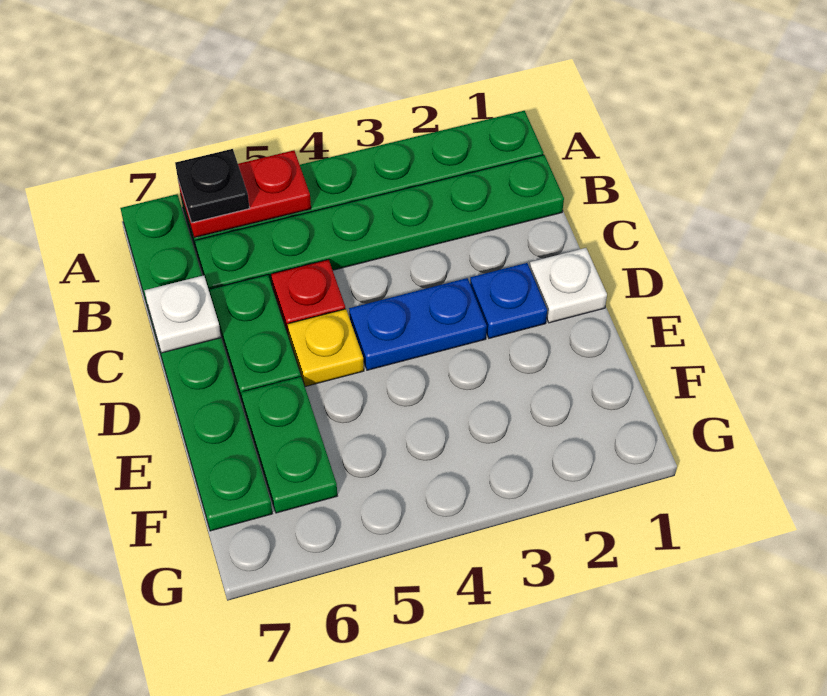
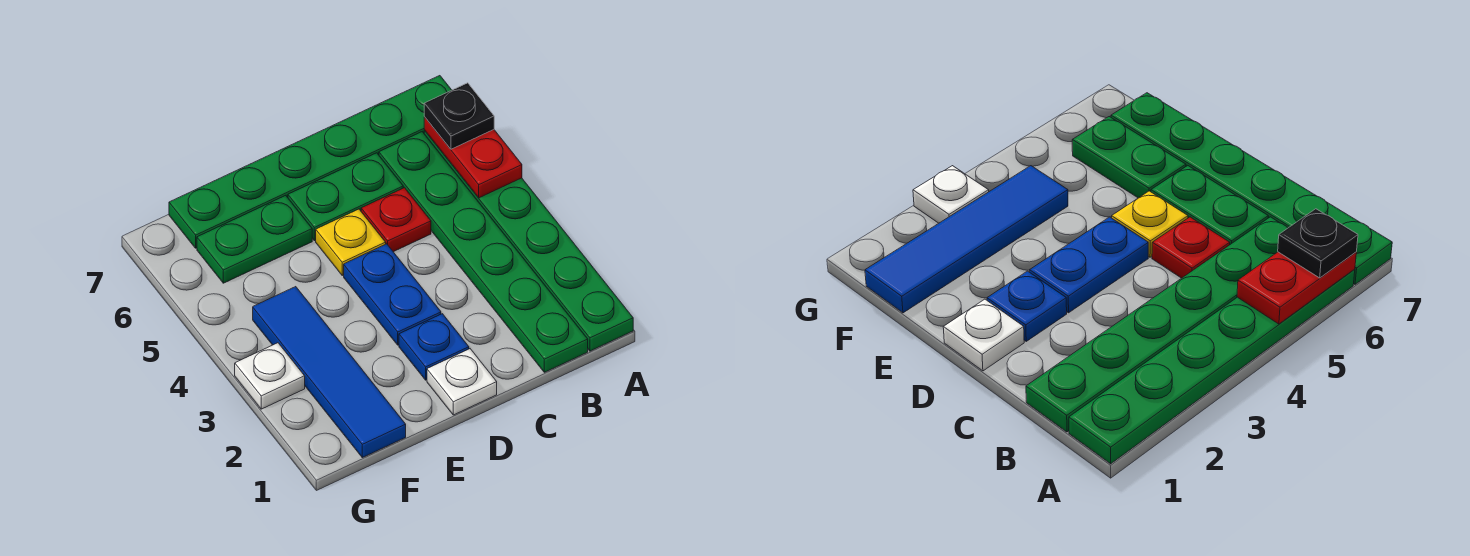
white 1x1 plate [145,275,221,353] -> white 1x1 plate moved to [235,343,305,409]
none -> blue 1x4 tile [253,287,406,458]

